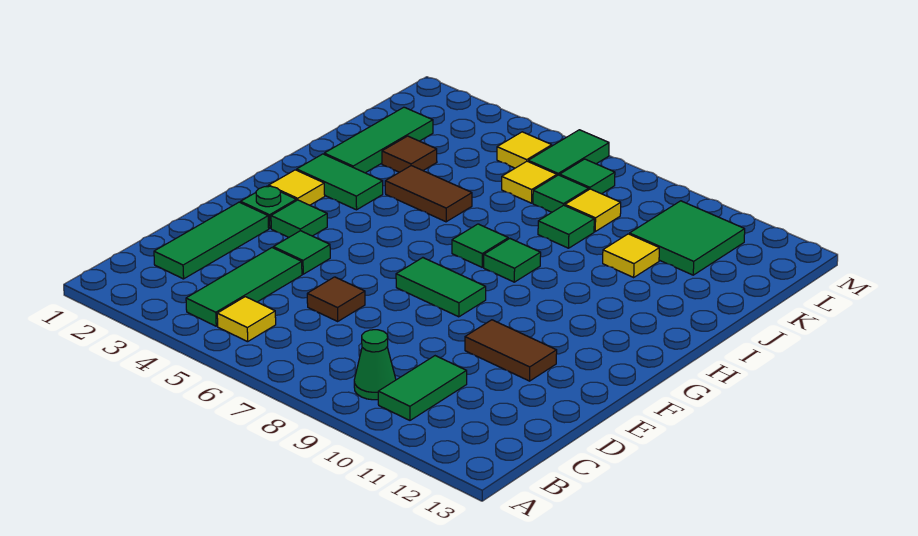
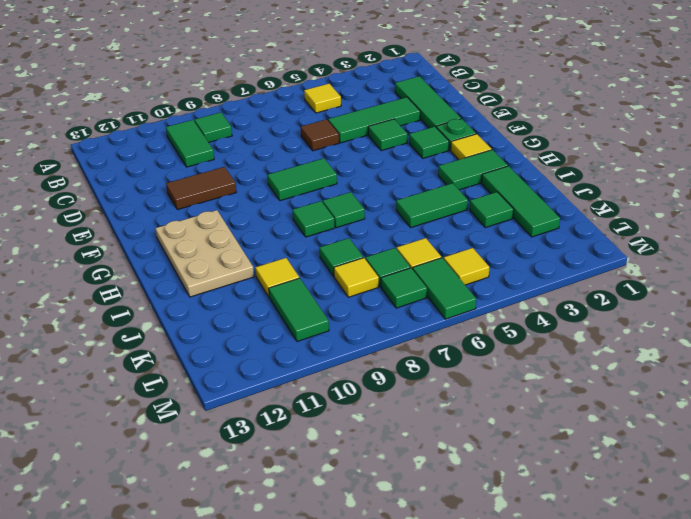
green 1x3 tile [186,248,302,326] -> green 1x3 tile turned to [328,97,420,143]
green 1x1 cone [354,330,396,400] -> green 1x1 tile [195,112,232,142]
none -> tan 2x3 plate [156,210,254,297]
brown 1x2 tile [385,166,472,222] -> green 1x2 tile [396,183,468,227]
brown 1x1 tile [382,136,437,172] -> green 1x1 tile [470,192,514,228]
green 2x2 tile [630,201,745,275] -> green 1x2 tile [269,278,329,342]

